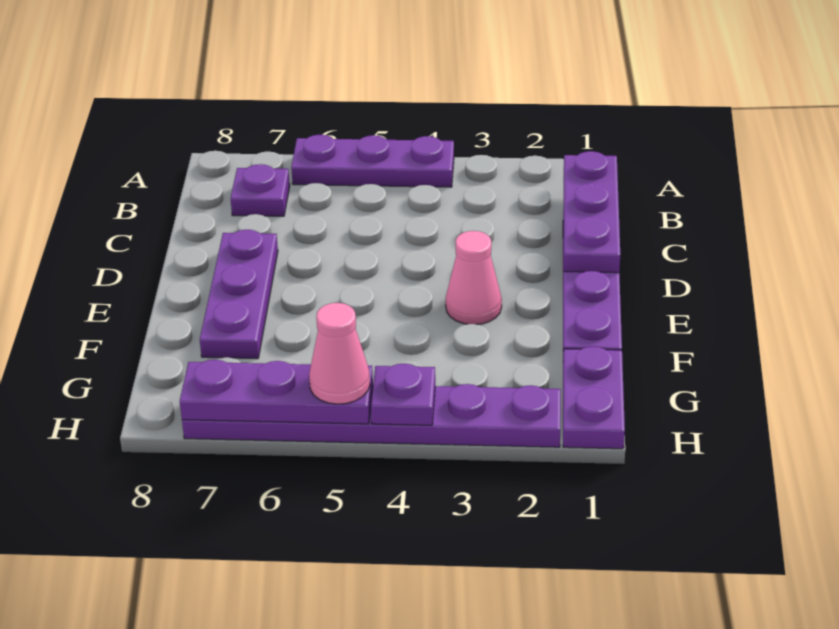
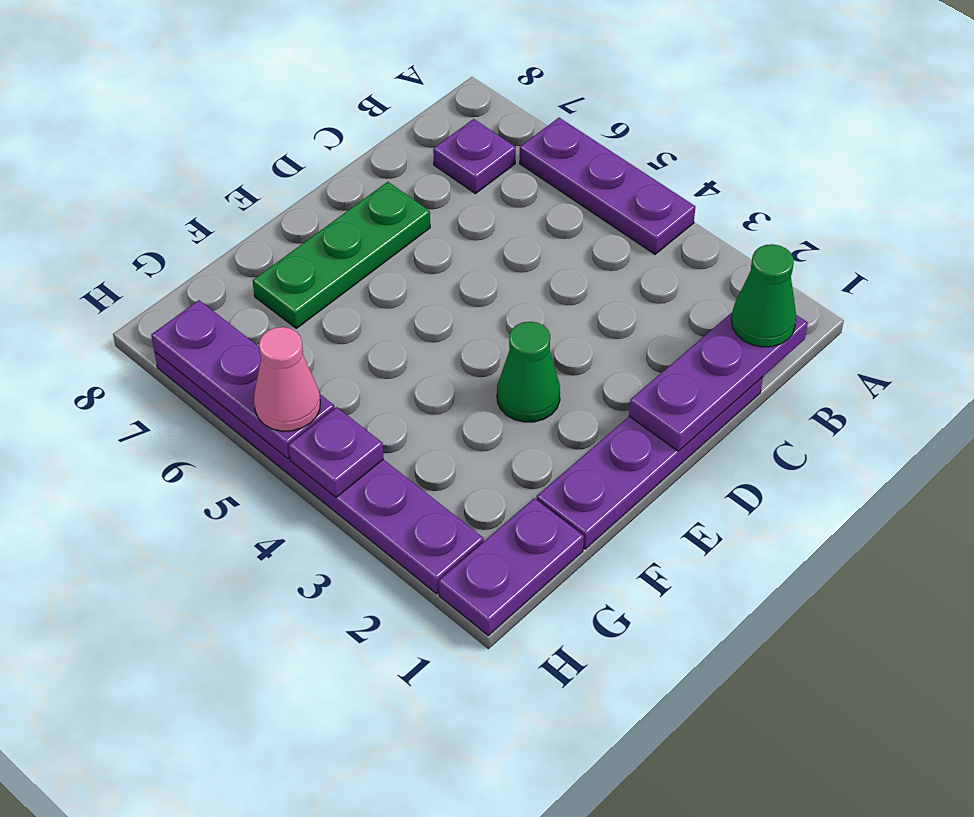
none -> green 1x1 cone [731,244,796,347]
purple 1x3 plate [200,230,278,359] -> green 1x3 plate [253,182,430,328]
pink 1x1 cone [446,231,502,325] -> green 1x1 cone [497,322,560,422]

